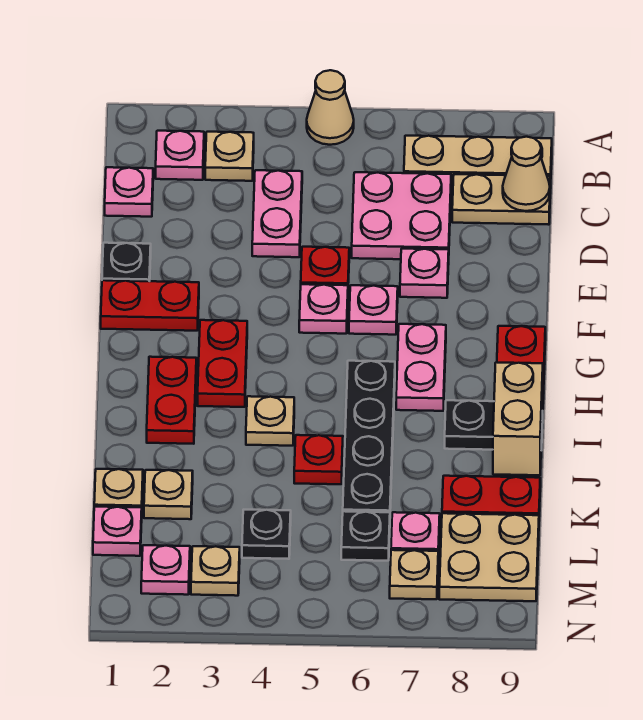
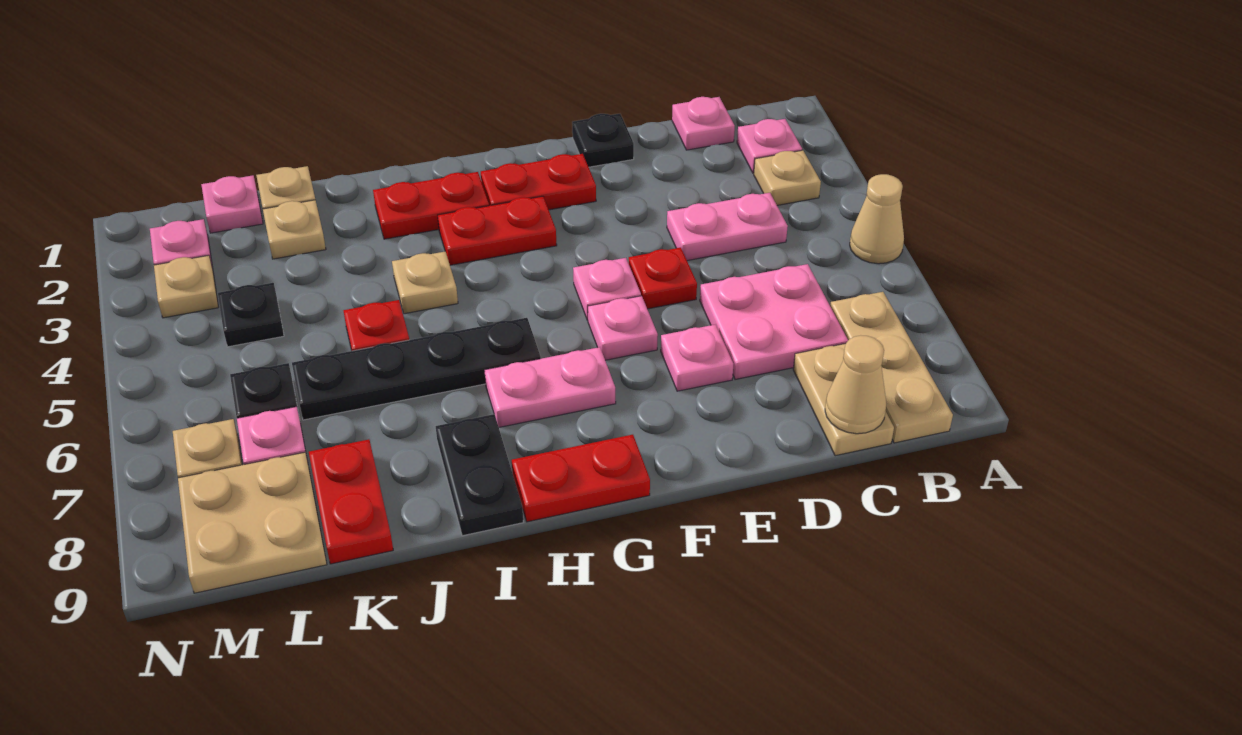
red 1x2 plate [101,280,199,331] -> red 1x2 plate turned to [481,154,596,210]
tan 1x2 brick [493,362,543,475] -> none

